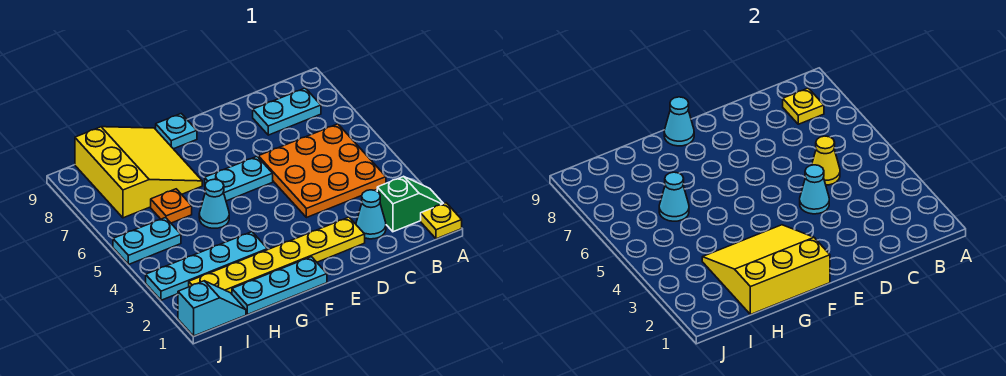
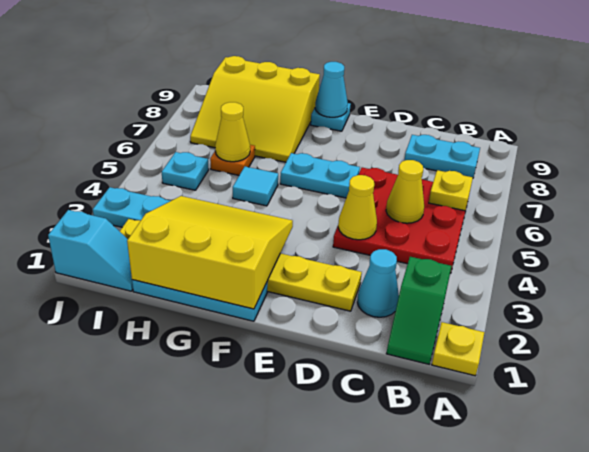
green 1x2 slope [377,176,444,232] -> green 1x2 slope turned to [386,257,452,364]
orange 3x3 plate [258,124,386,218] -> red 3x3 plate [333,167,468,273]
yellow 1x1 plate [783,88,824,124] -> yellow 1x1 plate moved to [429,170,473,211]
cyan 1x1 cone [800,165,829,214] -> yellow 1x1 cone [338,175,377,240]
cyan 1x1 cone [199,179,229,228] -> cyan 1x1 tile [233,167,278,206]
yellow 3x3 slope [75,127,202,218] -> yellow 3x3 slope turned to [190,56,320,162]
cyan 1x1 cone [659,172,689,221] -> yellow 1x1 cone [215,102,250,162]
cyan 1x2 plate [113,218,181,265] -> cyan 1x1 plate [162,152,209,190]

